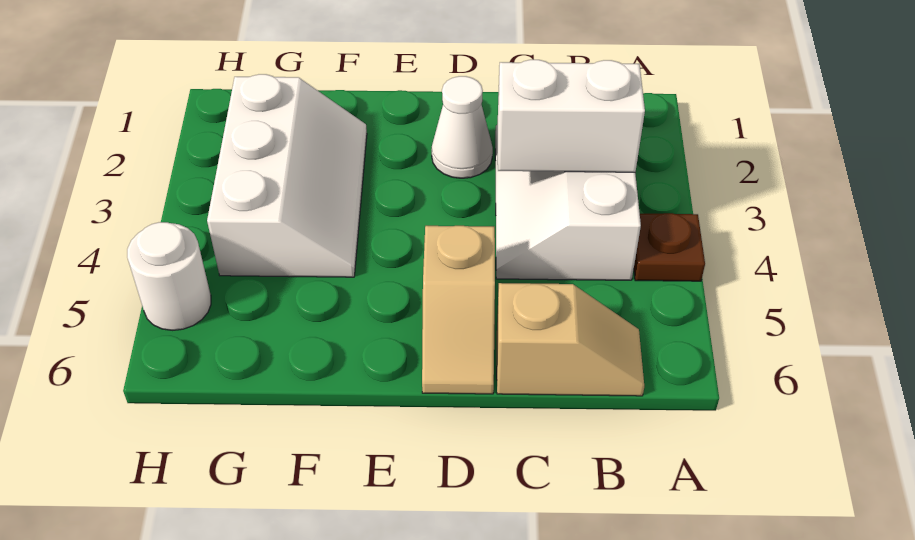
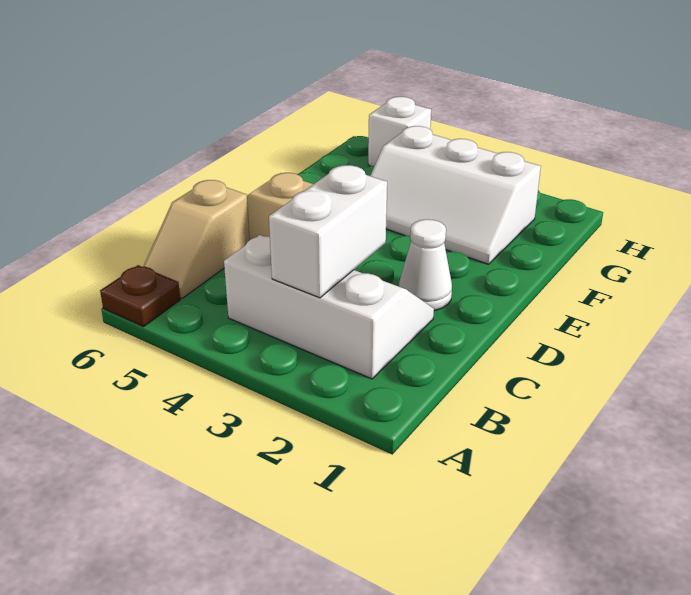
brown 1x1 plate [634,213,705,281] -> brown 1x1 plate moved to [100,265,180,327]
white 1x1 round brick [127,222,211,330] -> white 1x1 brick [368,97,431,166]

